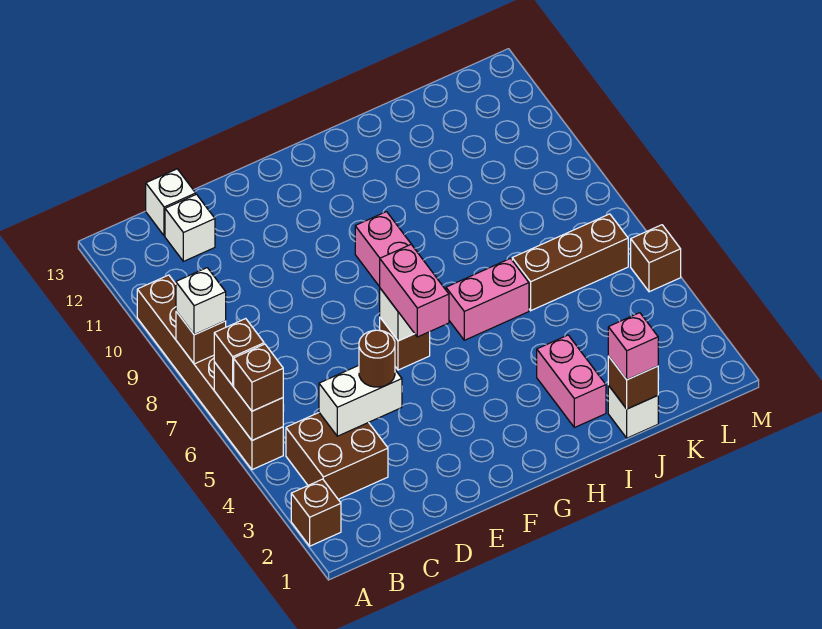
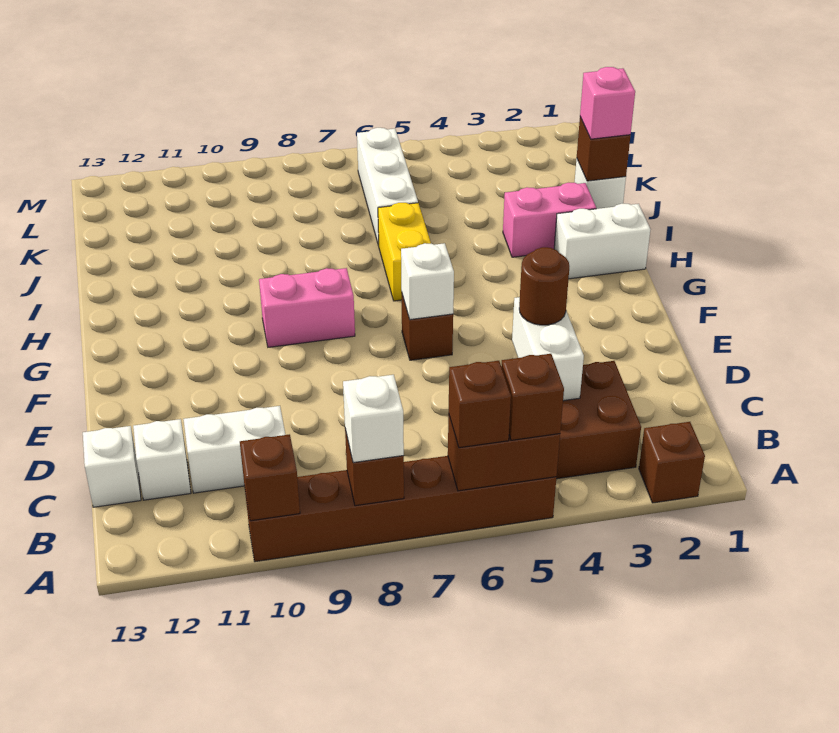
none -> white 1x2 brick [183,406,285,493]
pink 1x2 brick [380,245,449,337] -> none
none -> white 1x2 brick [554,204,651,279]
pink 1x2 brick [446,259,529,340] -> yellow 1x2 brick [378,203,431,301]
brown 1x3 brick [512,214,628,311] -> white 1x3 brick [357,128,418,246]
brown 1x1 brick [631,225,681,292] -> brown 1x1 brick moved to [240,434,300,521]

